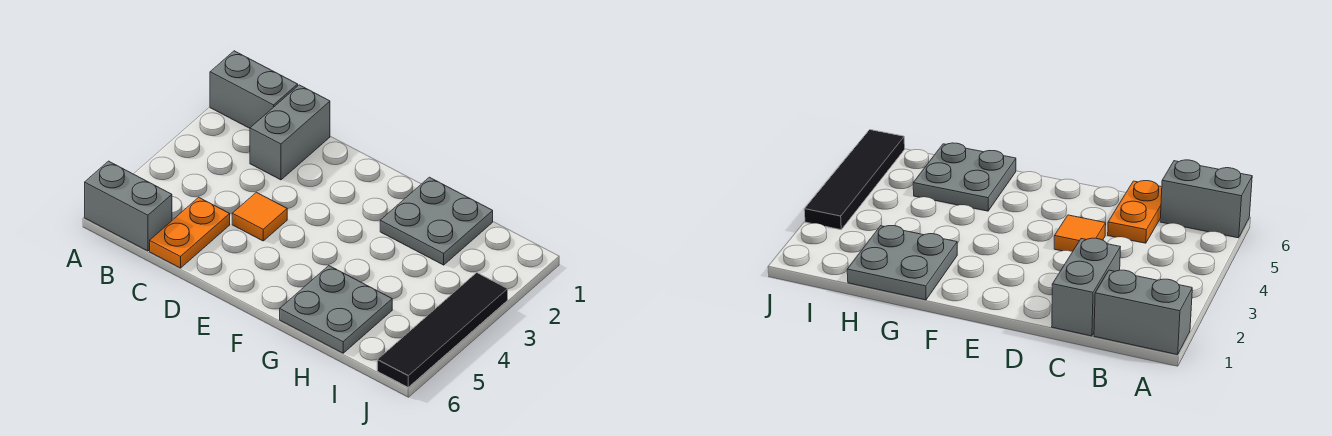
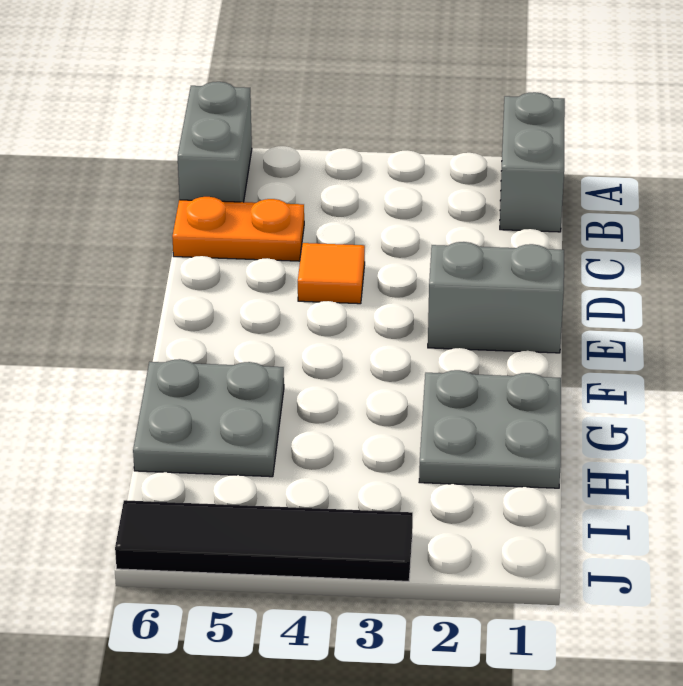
grey 1x2 brick [250,85,330,180] -> grey 1x2 brick moved to [428,242,564,353]

